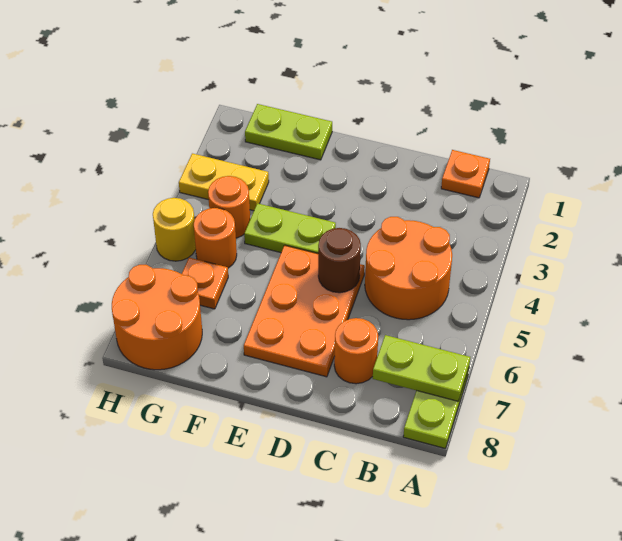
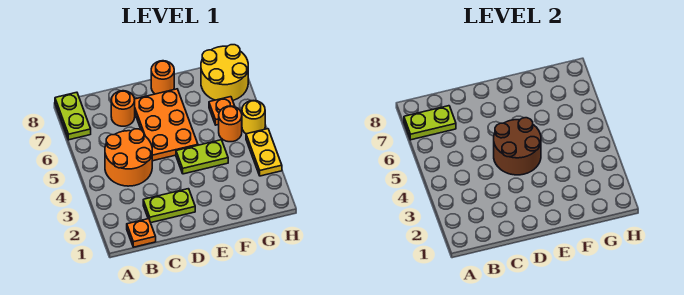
brown 1x1 round brick [318,228,361,293] -> brown 2x2 round brick [494,118,541,175]
lime 1x2 plate [245,104,332,160] -> lime 1x2 plate moved to [143,189,195,223]
yellow 1x2 plate [179,153,269,211] -> yellow 1x2 plate turned to [246,129,282,176]
orange 1x1 round brick [208,176,250,238] -> orange 1x1 round brick moved to [151,61,174,94]
orange 2x2 round brick [112,265,202,370] -> yellow 2x2 round brick [201,45,248,100]

